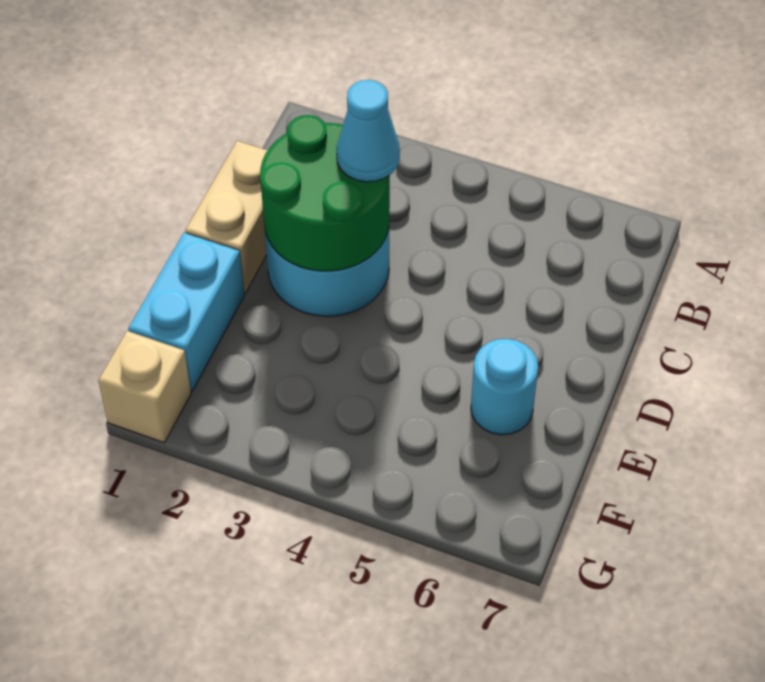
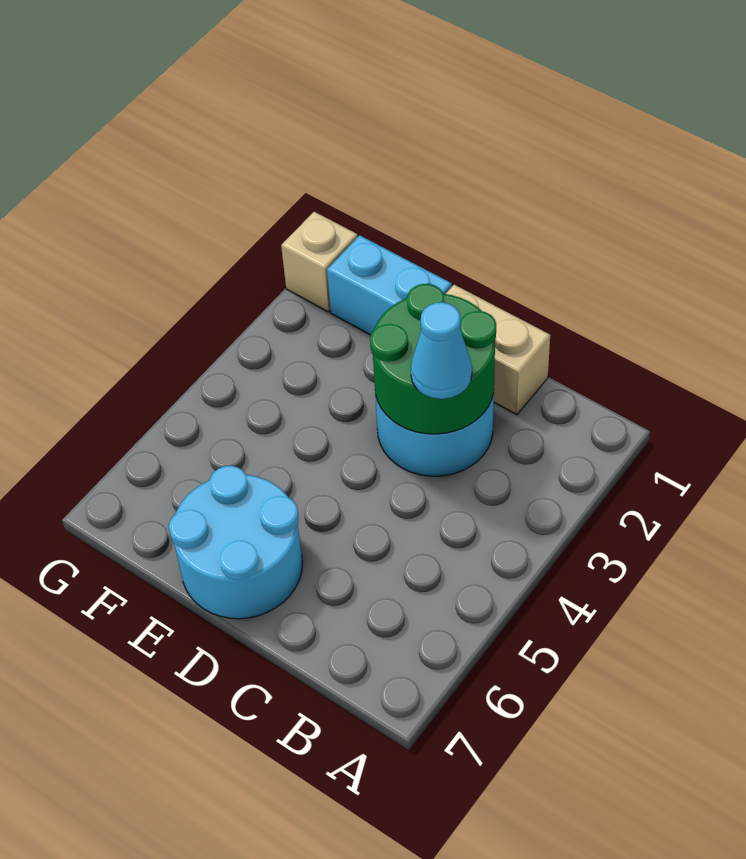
cyan 1x1 round brick [471,339,538,435] -> cyan 2x2 round brick [169,466,302,619]

